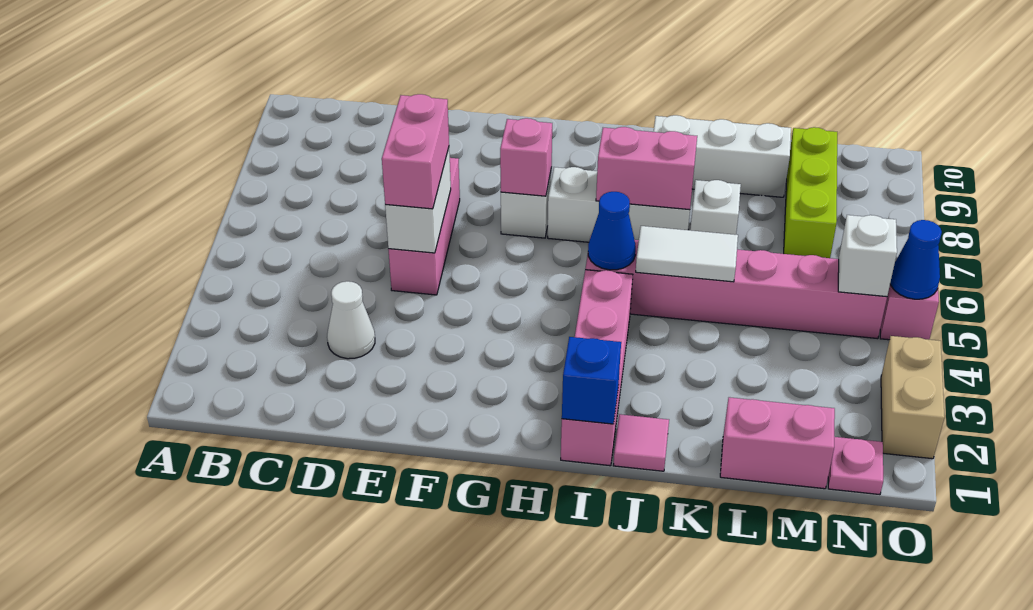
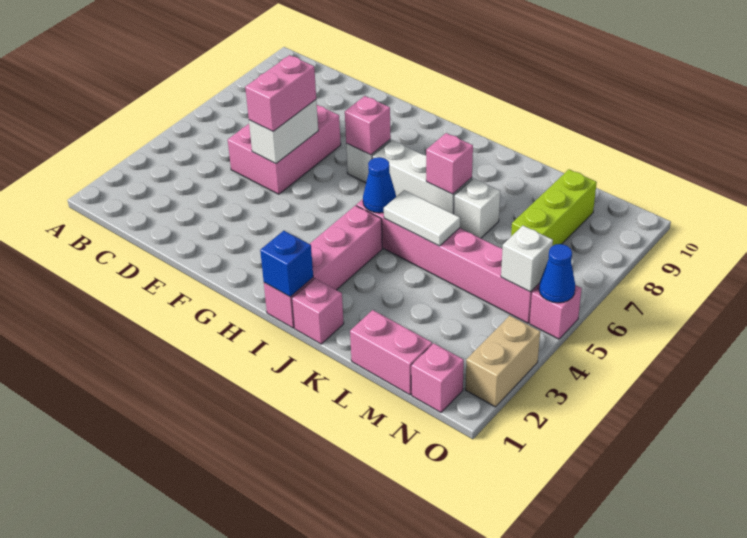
white 1x1 cone [327,281,375,359] -> none
pink 1x3 brick [388,158,460,295] -> pink 2x3 brick [228,105,341,194]
pink 1x2 brick [596,127,697,210] -> pink 1x1 brick [426,133,473,194]
pink 1x1 tile [613,414,669,471] -> pink 1x1 brick [292,278,344,344]
white 1x3 brick [654,115,791,197] -> none
pink 1x1 plate [828,437,883,495] -> pink 1x1 brick [411,343,464,412]

